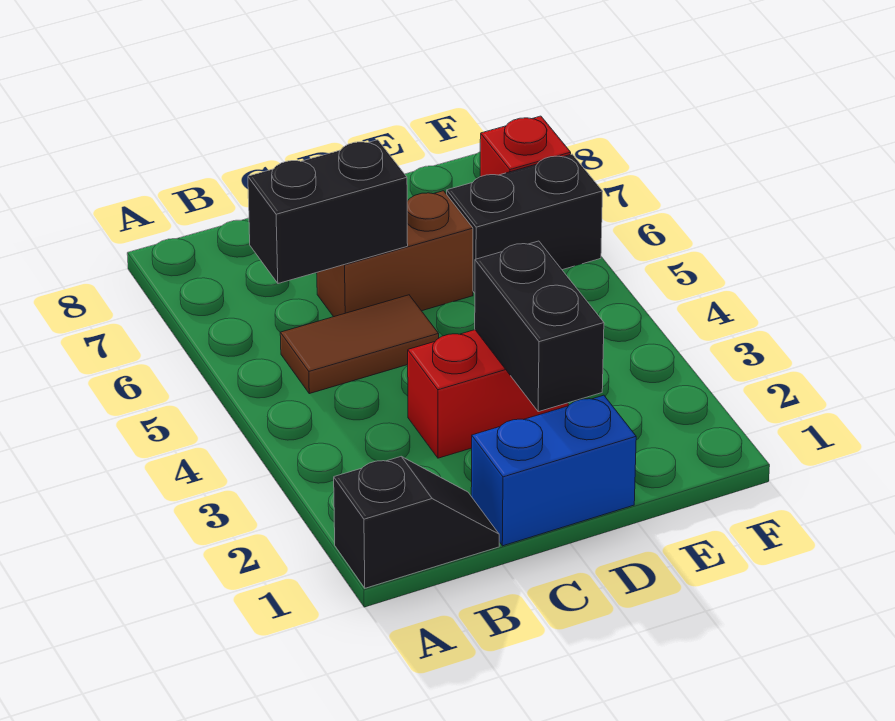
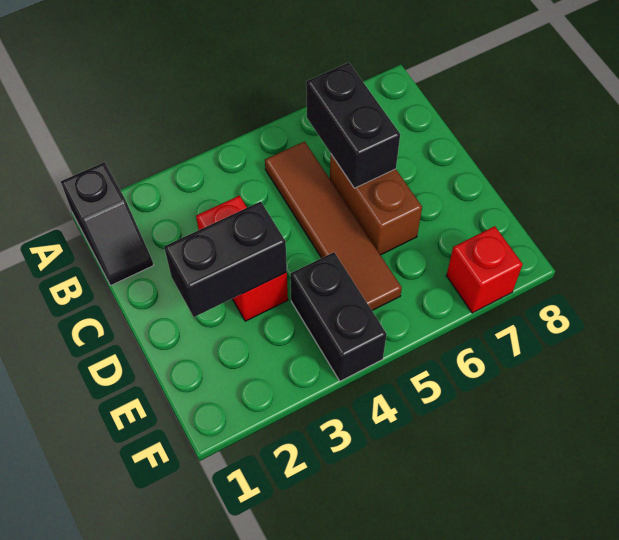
brown 1x2 tile [280,295,439,394] -> brown 1x4 tile [265,141,402,310]
blue 1x2 brick [471,395,636,546] -> none
black 1x2 brick [447,154,603,293] -> black 1x2 brick moved to [290,252,387,381]

